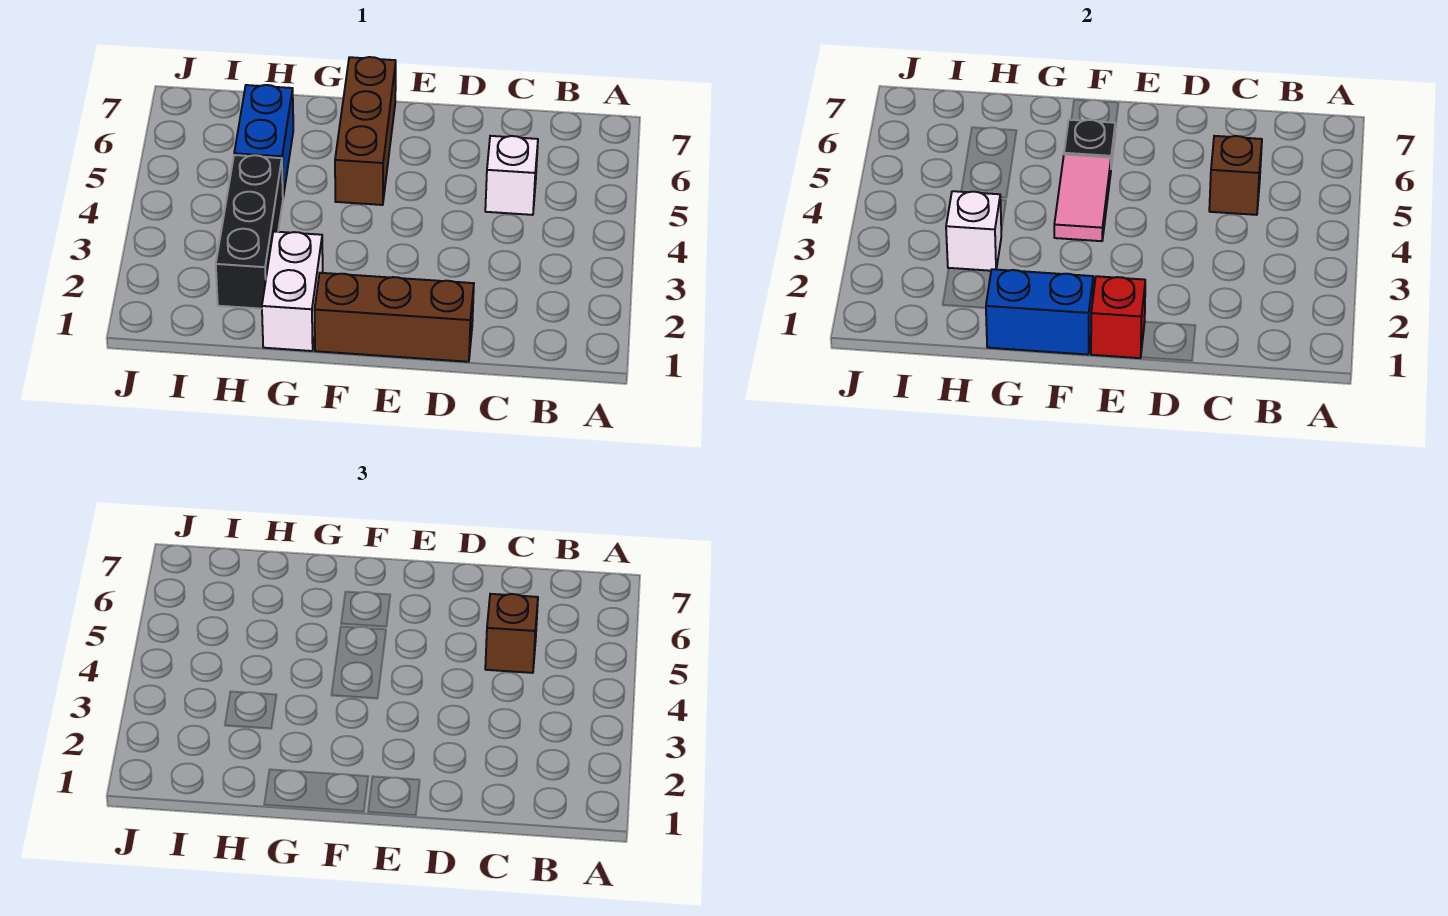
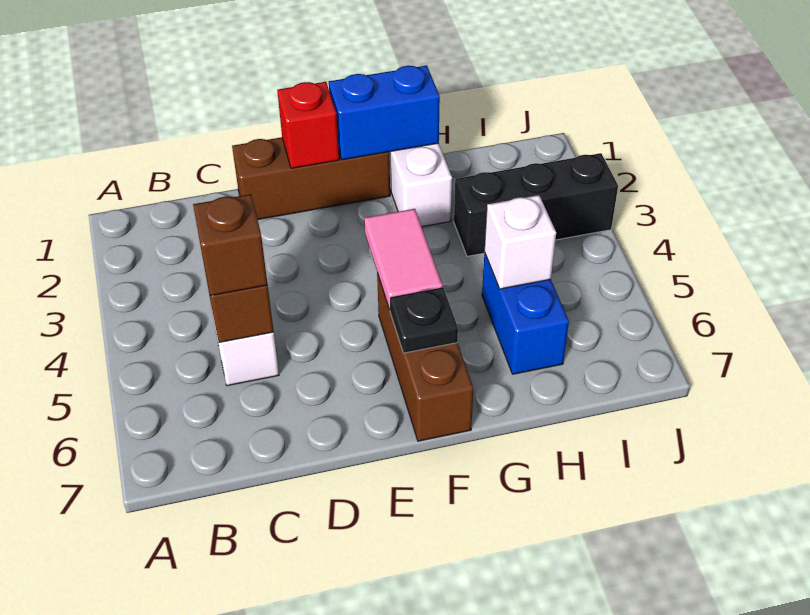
black 1x3 brick [216,155,283,309] -> black 1x3 brick turned to [454,153,618,256]
white 1x1 brick [946,191,1001,271] -> white 1x1 brick moved to [485,195,556,289]

